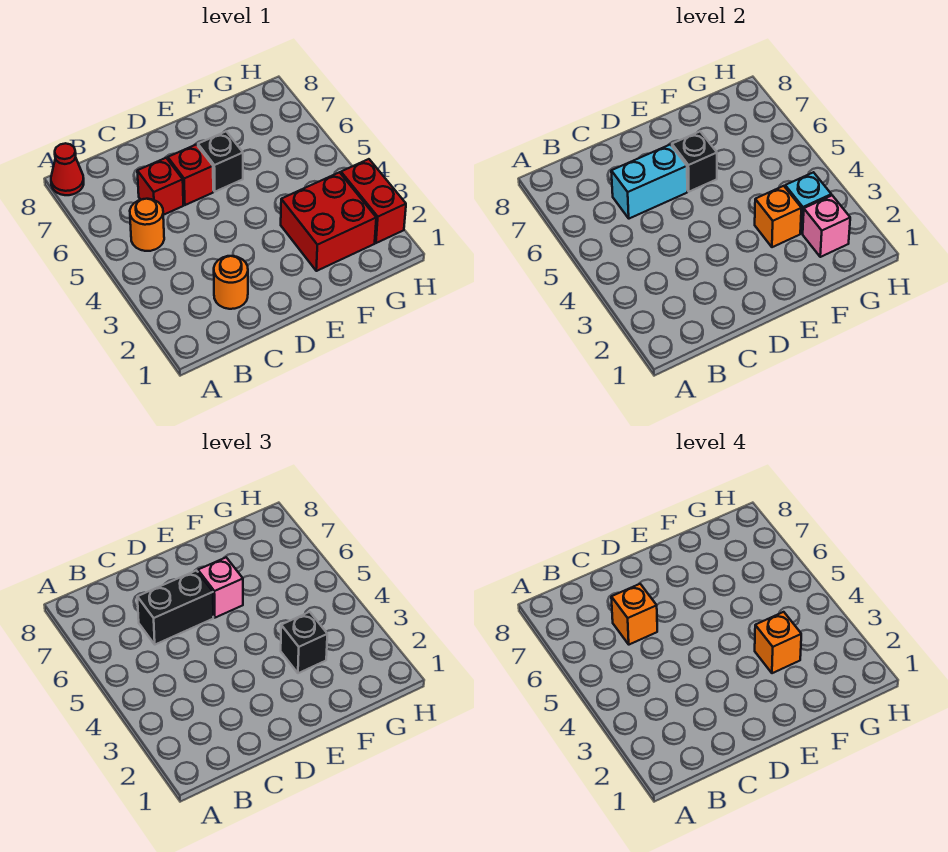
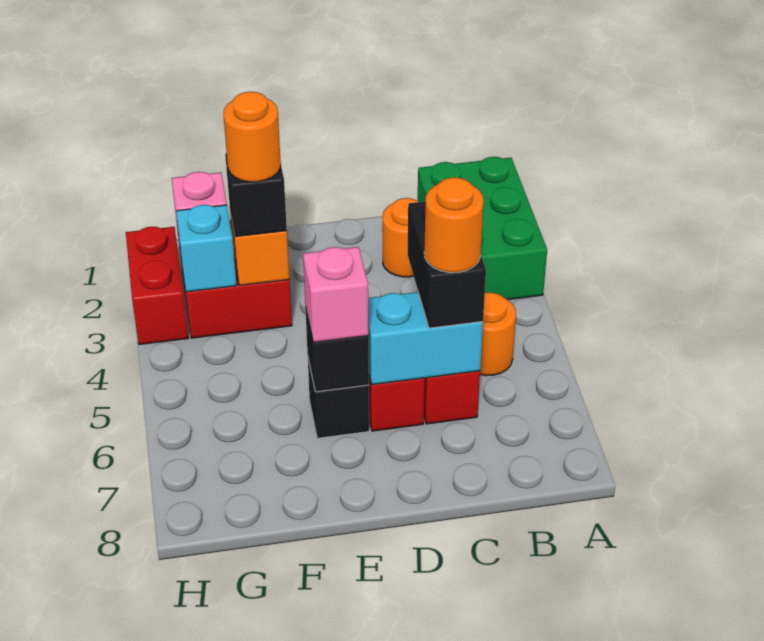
none -> green 2x3 brick [418,157,547,300]
red 1x1 cone [51,143,84,195] -> none
black 1x2 brick [137,571,213,645] -> black 1x2 brick turned to [407,201,486,328]
orange 1x1 brick [611,584,657,645] -> orange 1x1 round brick [424,177,484,273]
orange 1x1 brick [755,612,801,673] -> orange 1x1 round brick [223,92,281,182]

